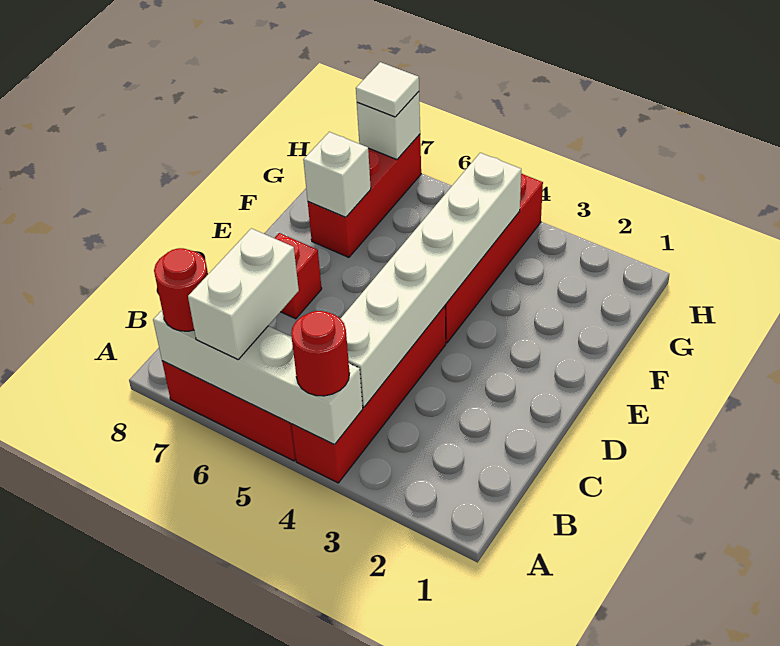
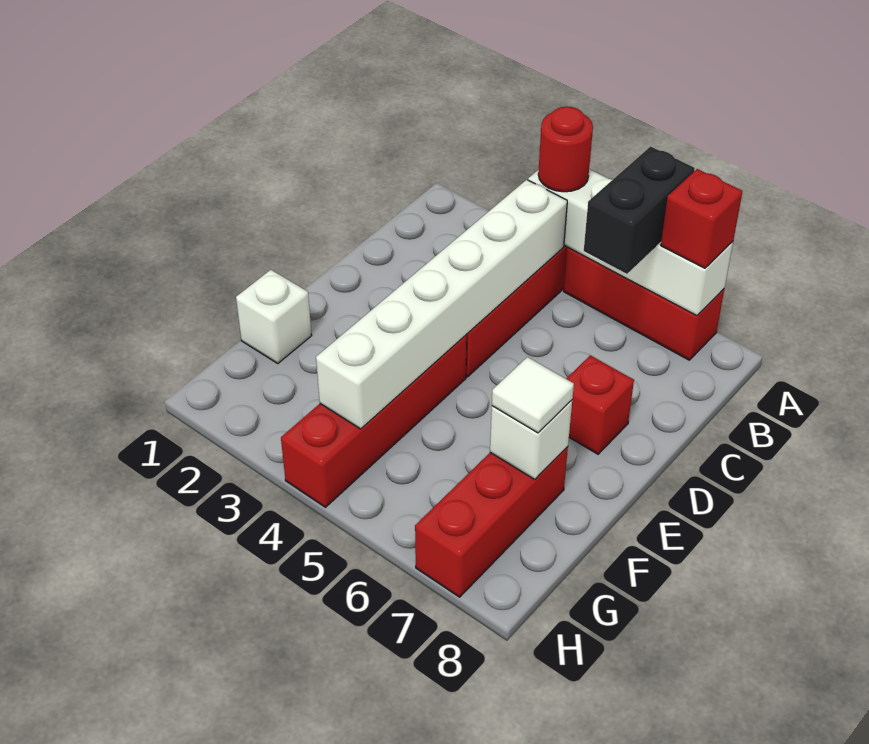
white 1x2 brick [188,228,299,360] -> black 1x2 brick [584,146,695,274]
red 1x1 round brick [154,248,208,331] -> red 1x1 brick [661,169,743,268]
white 1x1 brick [357,92,420,160] -> white 1x1 brick moved to [236,270,312,363]
white 1x1 tile [356,62,419,117] -> white 1x1 tile moved to [492,357,574,433]

